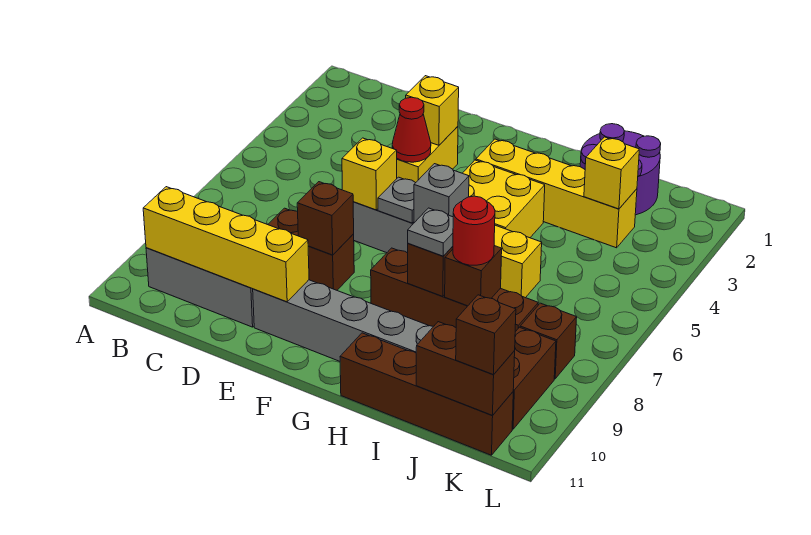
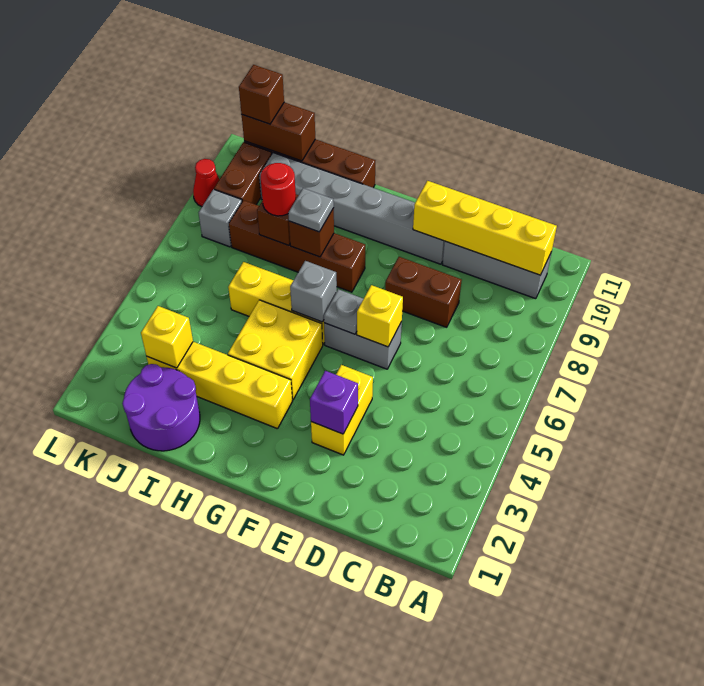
yellow 1x1 brick [406,76,459,145] -> purple 1x1 brick [310,371,358,434]
red 1x1 cone [392,97,431,162] -> red 1x1 cone moved to [193,159,219,207]
brown 1x1 brick [297,182,354,255] -> none
brown 1x1 brick [520,303,577,379] -> grey 1x1 brick [199,189,242,247]

